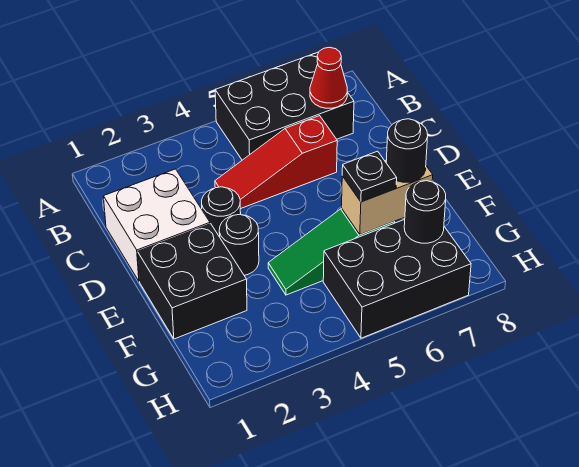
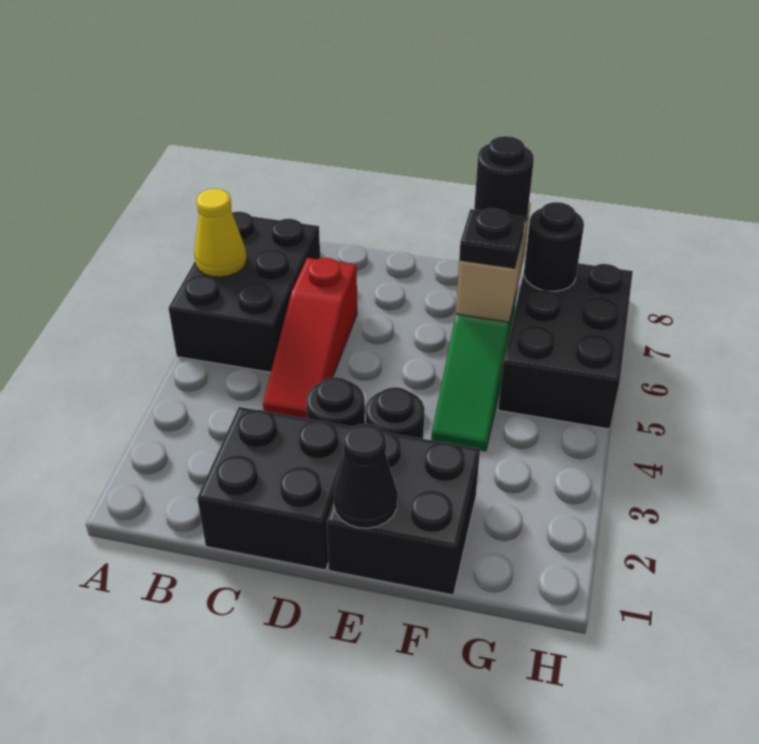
none -> yellow 1x1 cone [194,189,247,277]
red 1x1 cone [310,47,347,108] -> none
white 2x2 brick [103,169,210,281] -> black 2x2 brick [197,407,352,570]
none -> black 1x1 cone [333,424,398,528]

